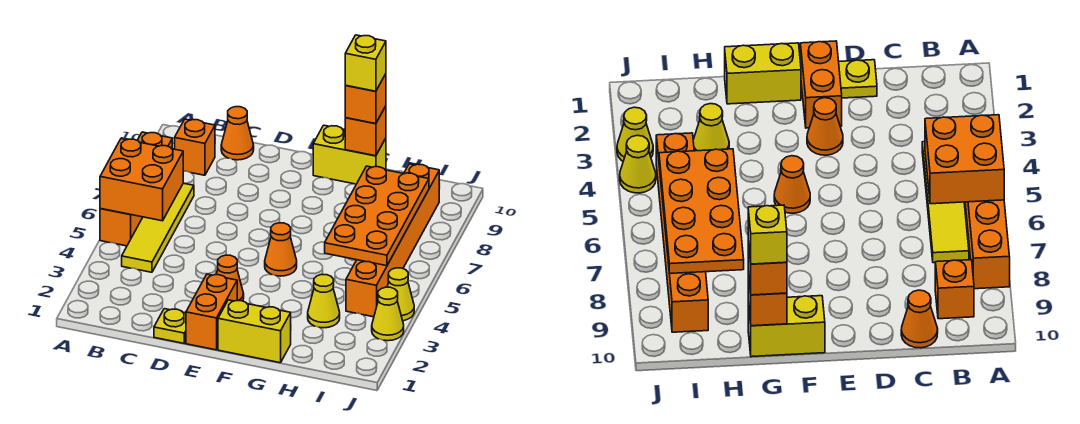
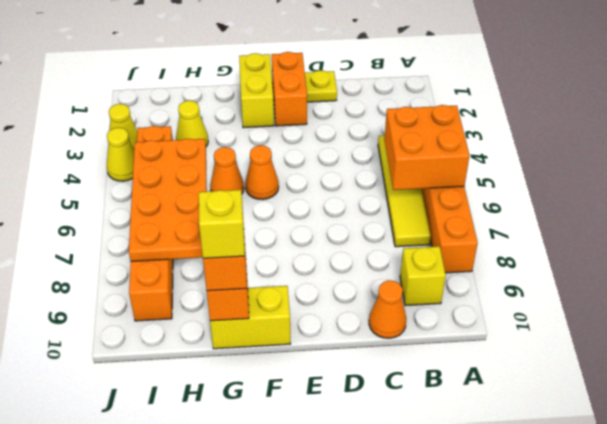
orange 1x1 brick [175,119,215,175] -> yellow 1x1 brick [400,246,446,306]
orange 1x1 cone [216,255,244,301] -> orange 1x1 cone moved to [210,147,244,193]
yellow 1x2 brick [218,300,291,363] -> yellow 1x2 brick turned to [239,53,274,128]

